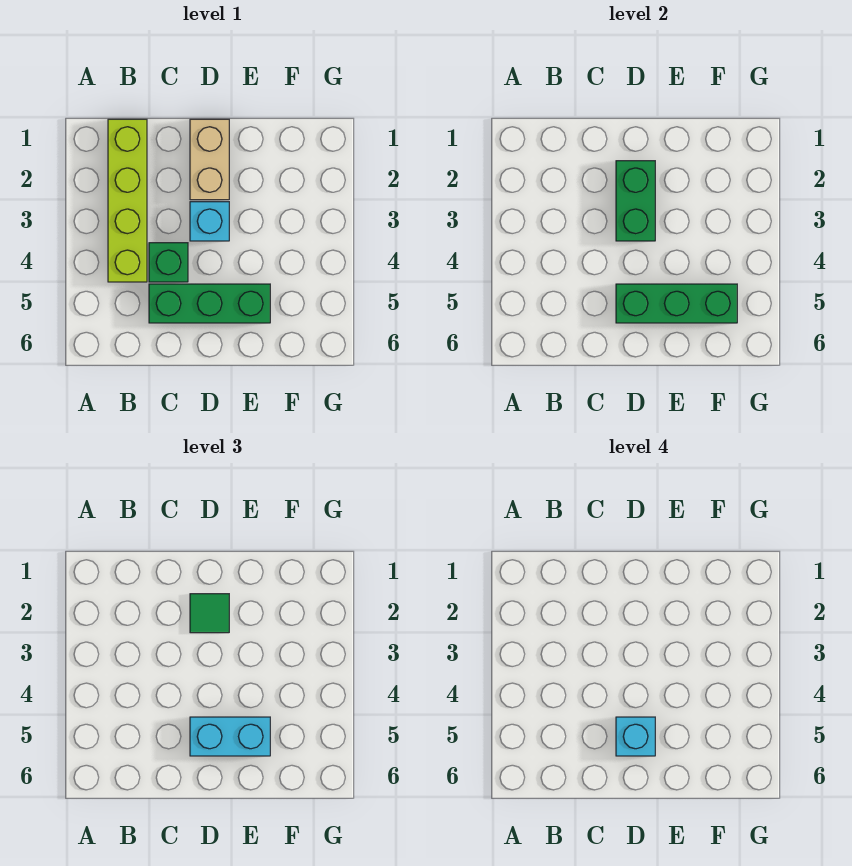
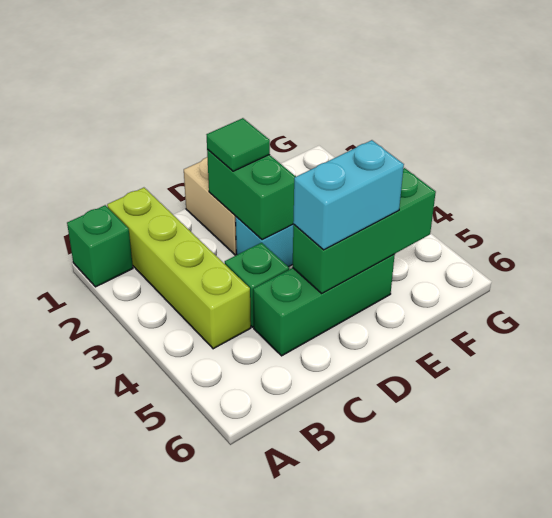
none -> green 1x1 brick [67,205,133,287]
cyan 1x1 brick [616,717,655,756] -> none

